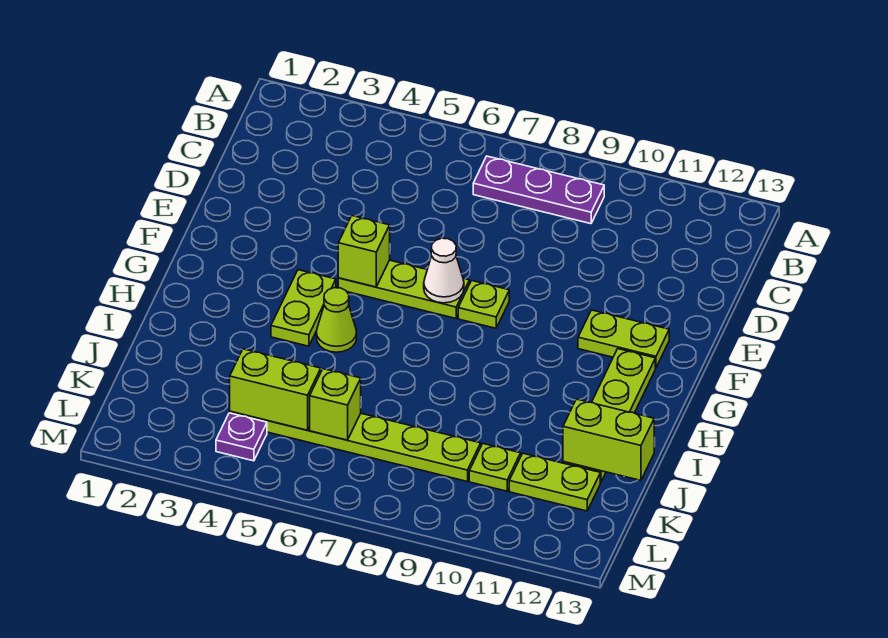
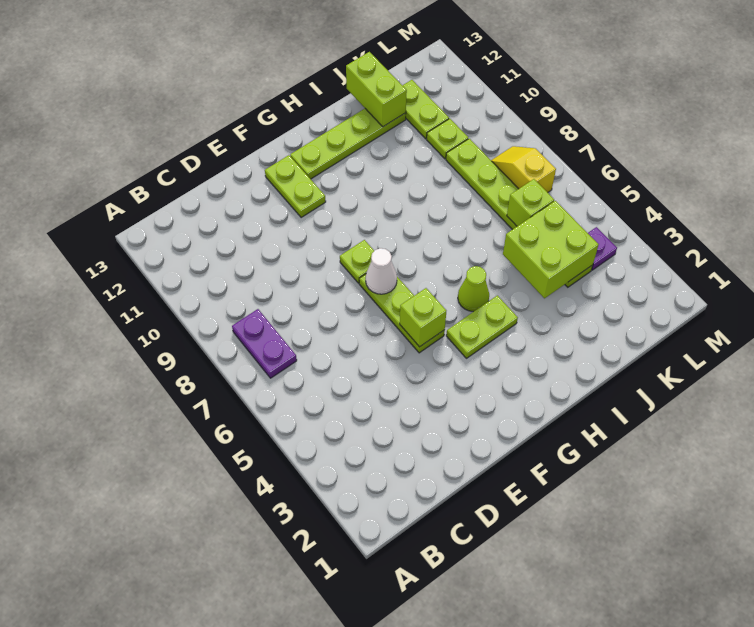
purple 1x3 plate [473,156,604,224] -> purple 1x2 plate [232,309,297,378]
lime 1x2 brick [230,349,321,430] -> lime 2x2 brick [503,201,599,298]
none -> yellow 1x2 slope [491,146,556,192]

